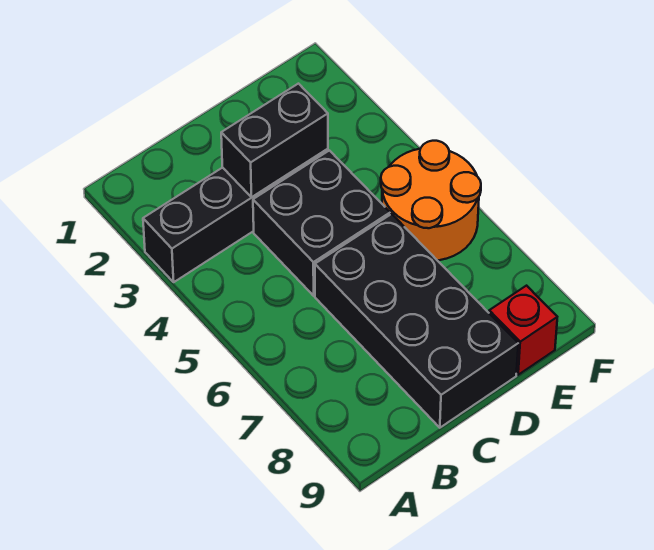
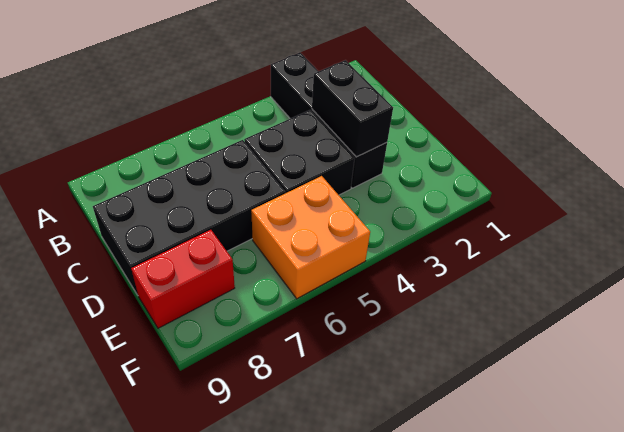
orange 2x2 round brick [381,141,481,260] -> orange 2x2 brick [251,176,370,299]
red 1x1 brick [489,286,557,375] -> red 1x2 brick [131,230,235,328]

